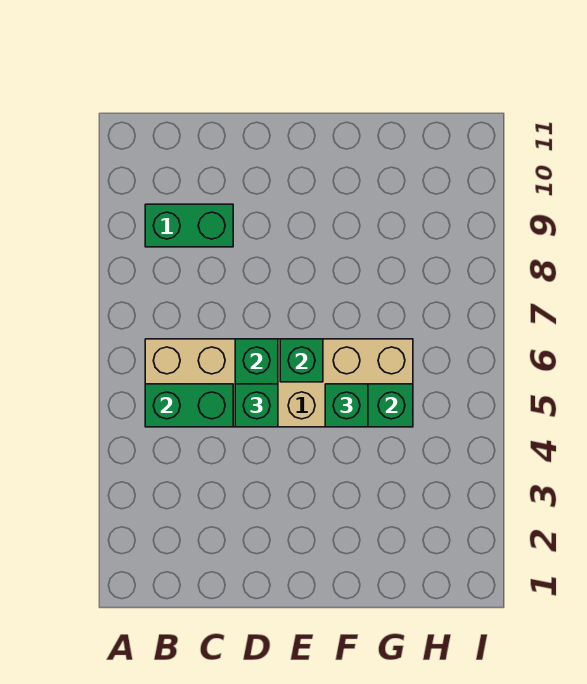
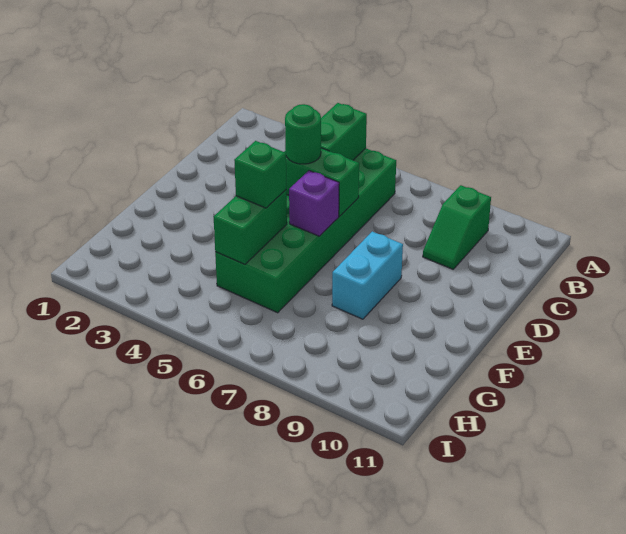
tan 2x6 brick [145,339,413,427] -> green 2x6 brick [215,148,396,313]
green 1x2 brick [145,204,233,247] -> green 1x2 slope [423,185,491,269]
green 1x1 brick [235,384,278,427] -> green 1x1 round brick [285,104,321,164]
green 1x1 brick [280,339,323,382] -> purple 1x1 brick [289,171,339,236]
none -> cyan 1x2 brick [332,231,403,319]

